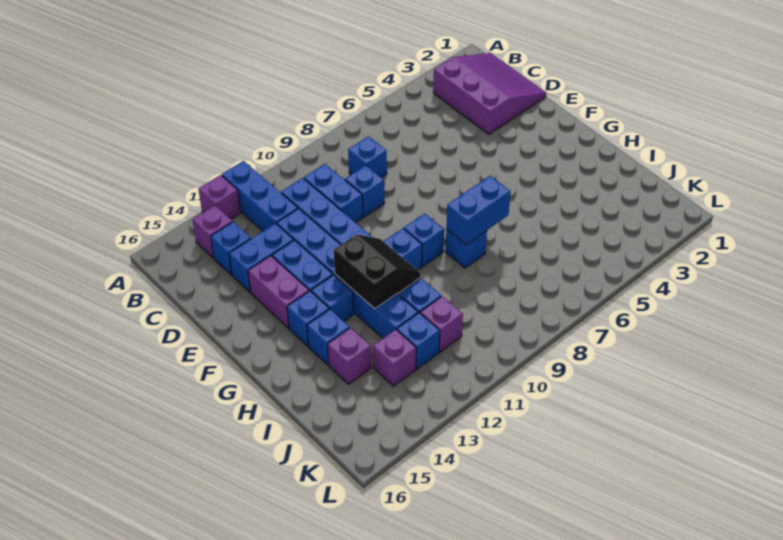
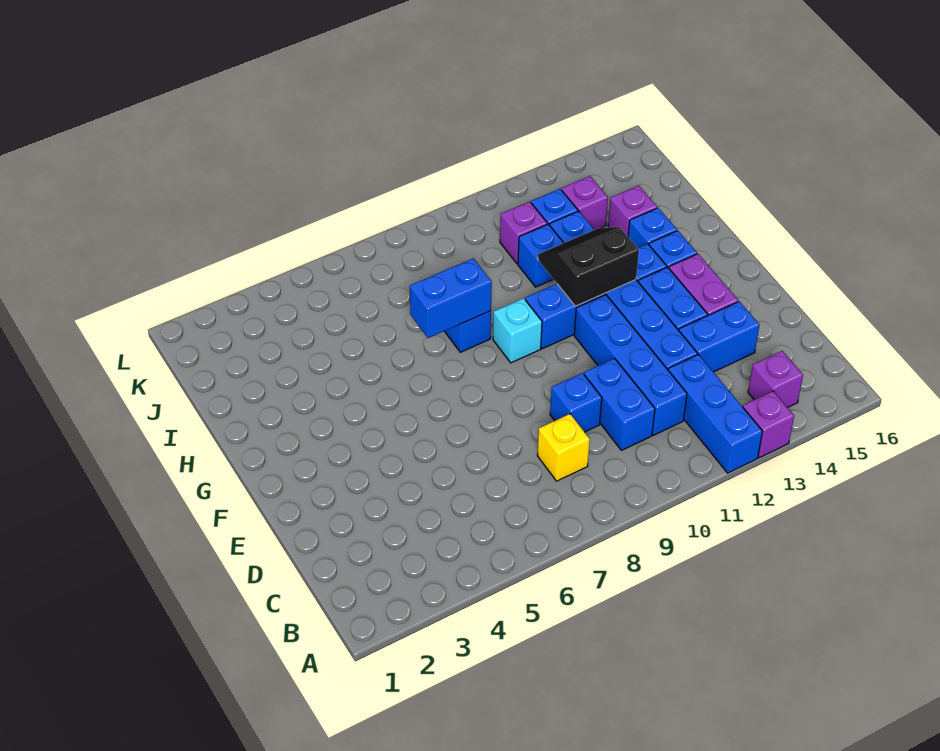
purple 3x3 slope [433,53,546,134] -> none
blue 1x1 brick [348,136,387,178] -> yellow 1x1 brick [537,414,590,481]
blue 1x1 brick [211,222,251,275] -> none
blue 1x1 brick [404,213,444,266] -> cyan 1x1 brick [493,298,542,363]
black 2x2 slope [334,234,420,309] -> black 2x2 slope turned to [538,227,639,306]

